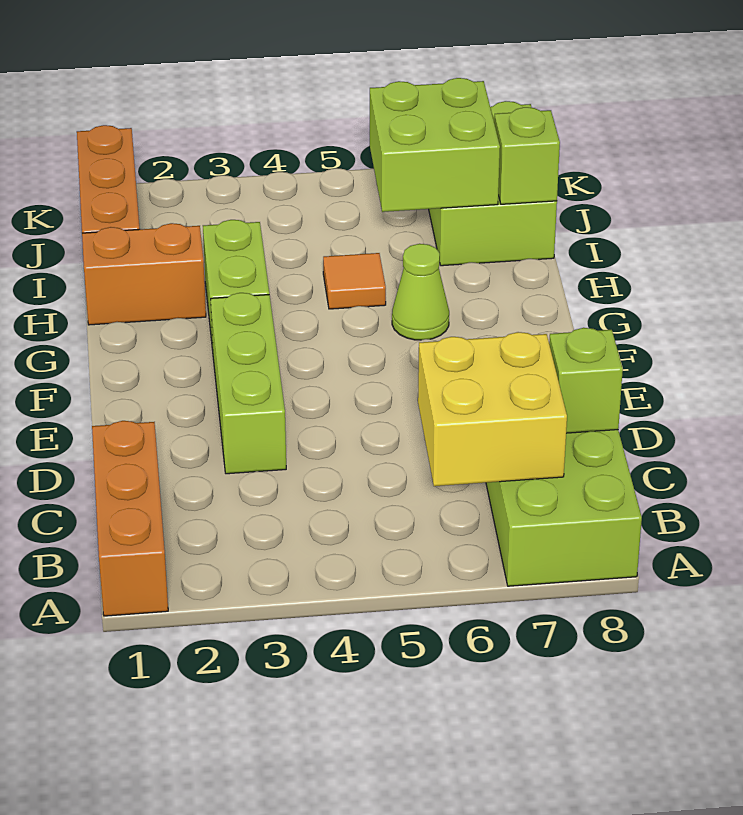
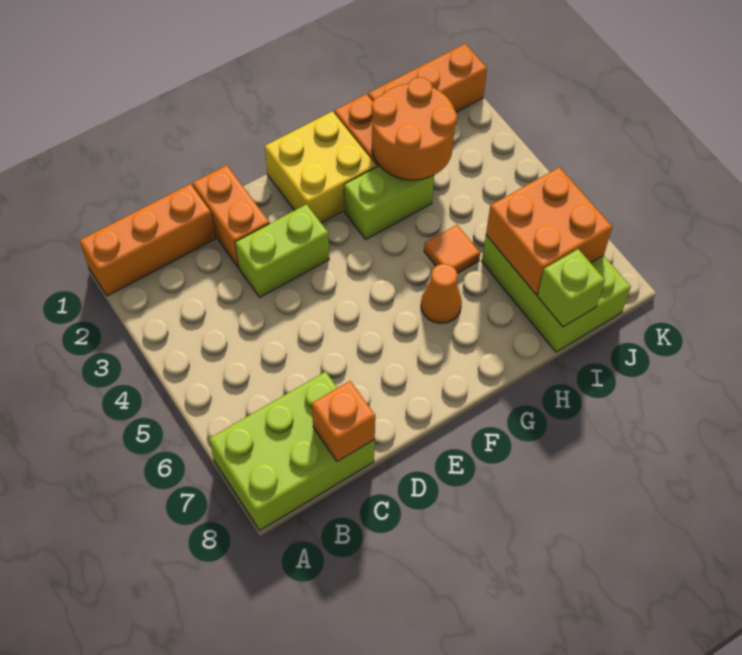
yellow 2x2 brick [418,332,567,486] -> yellow 2x2 brick moved to [265,111,376,223]
lime 1x1 brick [549,328,623,433] -> orange 1x1 brick [312,381,375,462]
none -> orange 1x2 brick [193,165,269,267]
lime 1x3 brick [211,293,286,474] -> lime 1x2 brick [235,204,329,297]
lime 1x1 cone [392,244,449,340] -> orange 1x1 cone [421,264,462,323]
none -> orange 2x2 round brick [372,77,457,180]
lime 2x2 brick [370,78,500,212] -> orange 2x2 brick [486,167,612,294]
lime 2x3 brick [429,101,557,266] -> lime 2x3 brick turned to [482,235,631,352]

